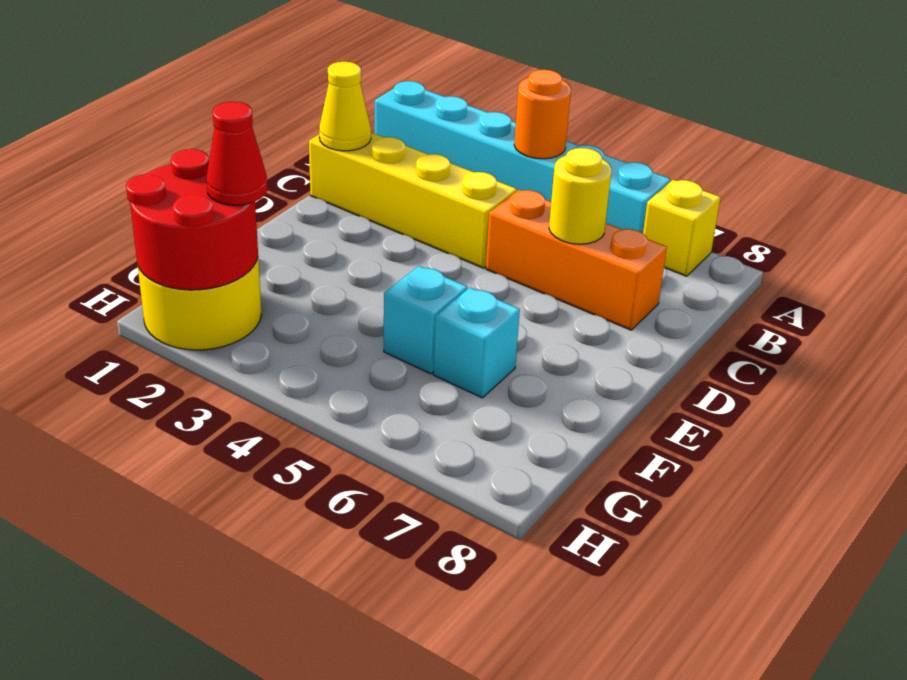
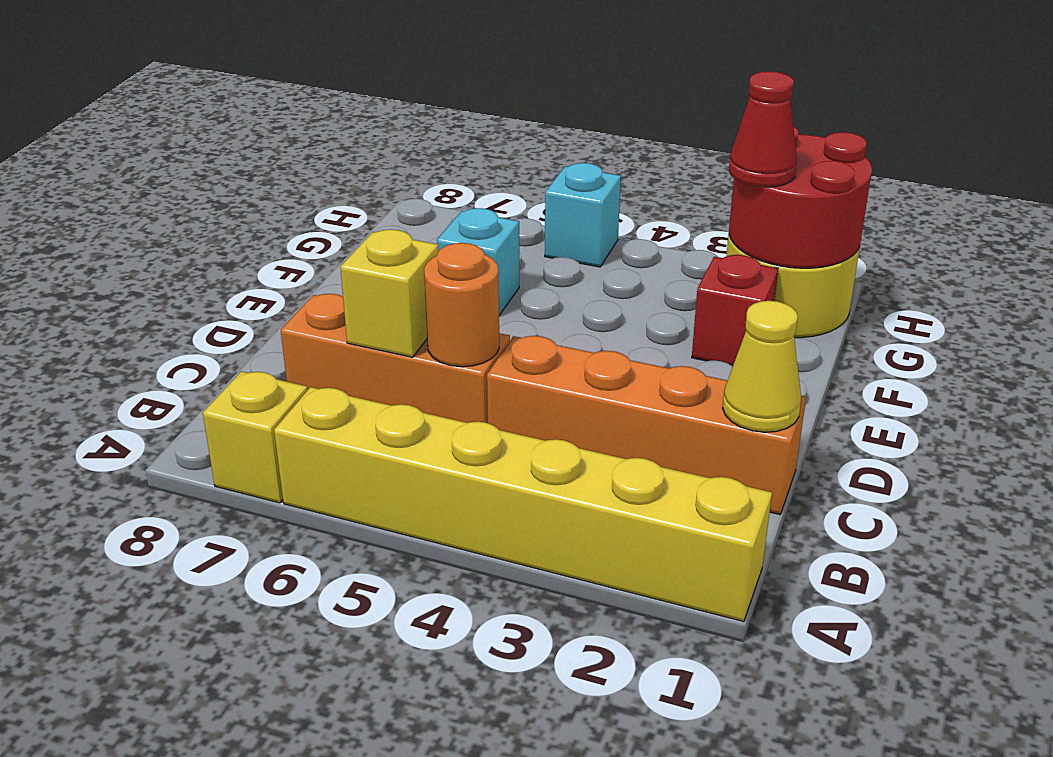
cyan 1x6 brick [375,81,670,233] -> yellow 1x6 brick [274,387,772,622]
orange 1x1 round brick [514,70,571,159] -> orange 1x1 round brick moved to [424,243,499,367]
yellow 1x4 brick [309,133,517,268] -> orange 1x4 brick [487,336,806,515]
yellow 1x1 round brick [549,148,612,244] -> yellow 1x1 brick [340,229,439,357]
none -> red 1x1 brick [692,255,778,366]
cyan 1x1 brick [384,266,467,374] -> cyan 1x1 brick moved to [545,163,621,267]

